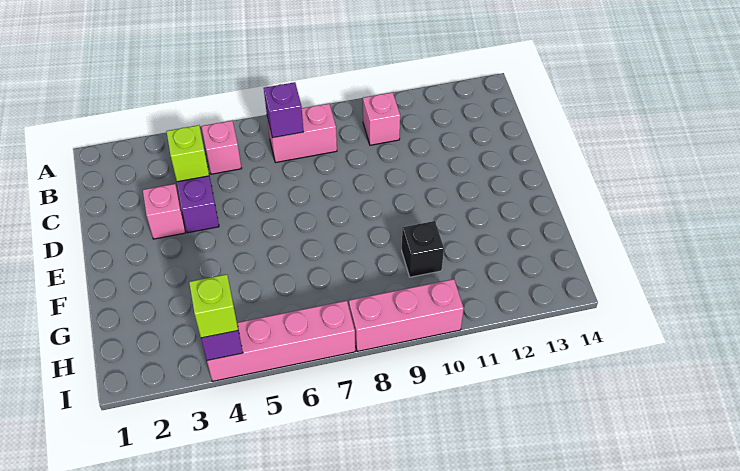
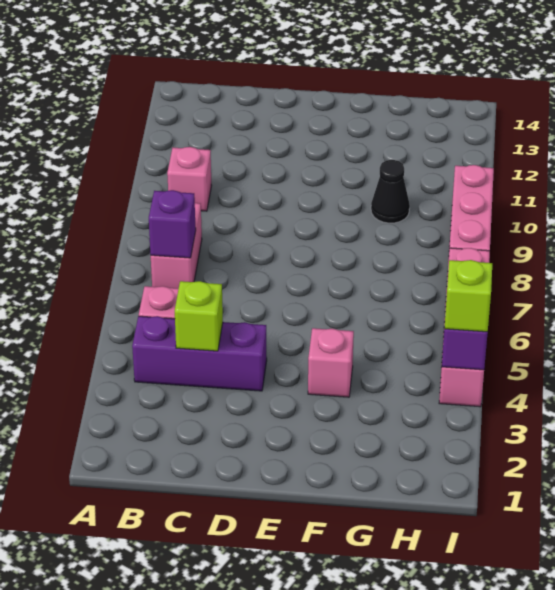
pink 1x1 brick [143,184,185,239] -> pink 1x1 brick moved to [308,328,354,397]
black 1x1 brick [402,221,444,277] -> black 1x1 cone [371,160,410,223]

